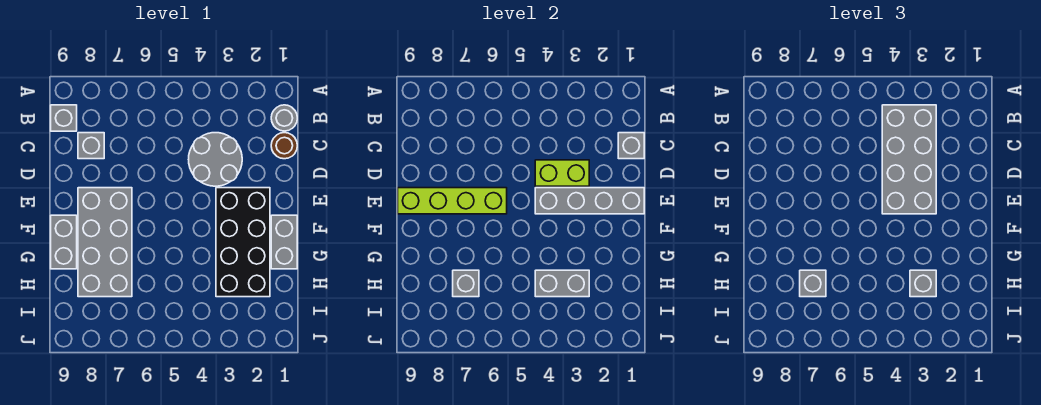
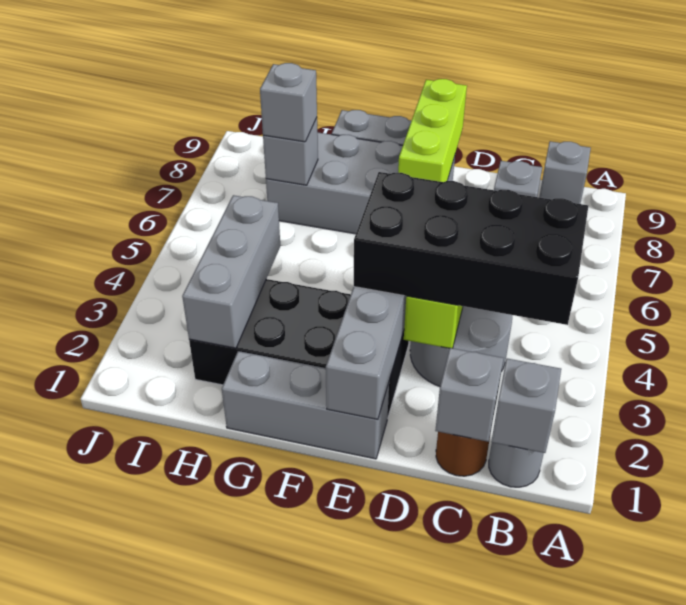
grey 2x4 brick [882,105,936,214] -> black 2x4 brick [354,172,588,325]
lime 1x4 brick [398,188,507,214] -> lime 1x3 brick [398,79,467,182]
grey 1x2 brick [271,215,297,269] -> grey 1x3 brick [222,351,389,459]
grey 1x2 brick [535,270,589,297] -> grey 1x3 brick [182,195,280,348]
grey 1x1 brick [910,270,936,297] -> grey 1x1 brick moved to [491,359,561,453]

